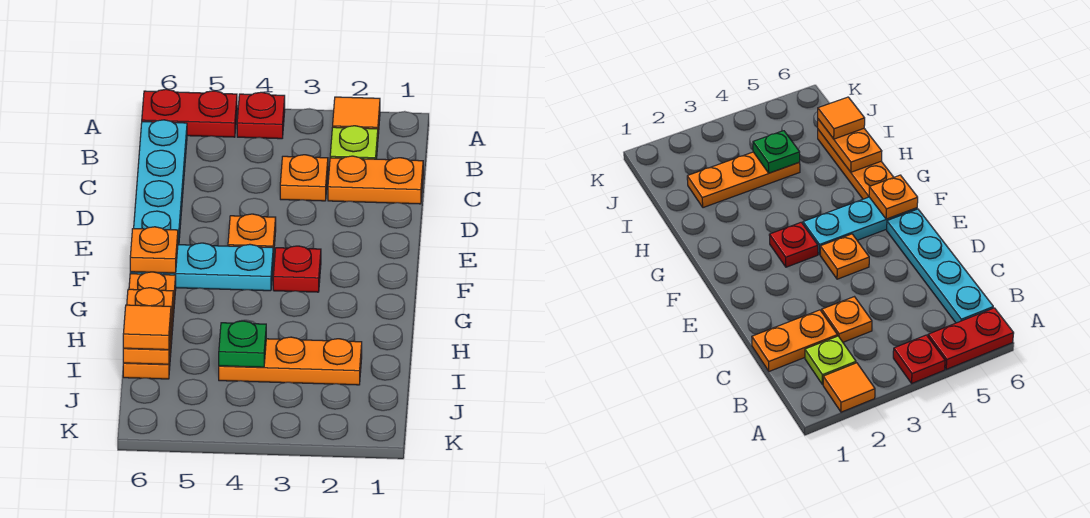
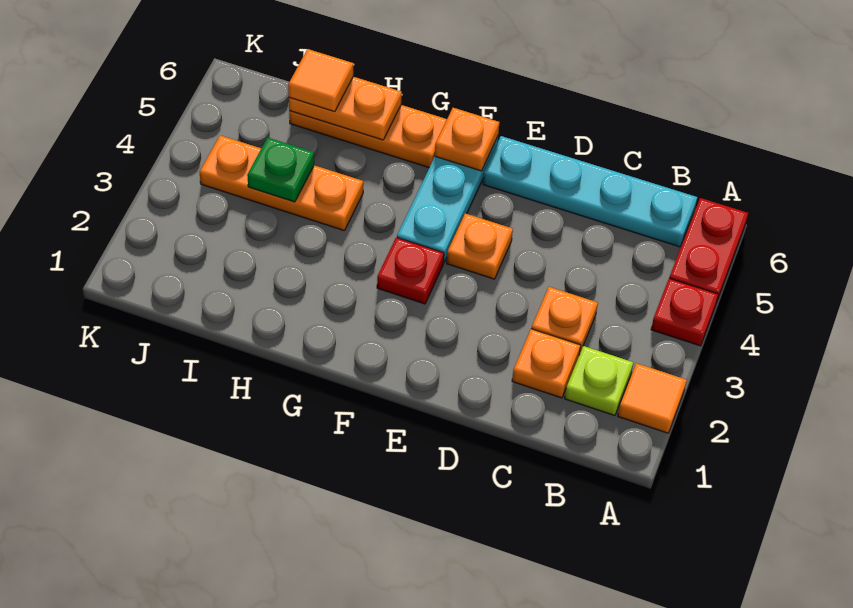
orange 1x2 plate [328,156,423,204] -> orange 1x1 plate [512,329,581,398]
orange 1x3 plate [219,337,362,385] -> orange 1x3 plate turned to [200,135,363,231]

